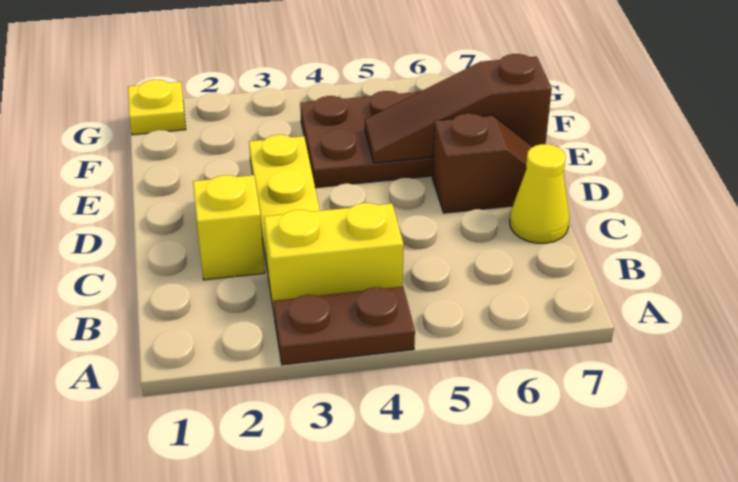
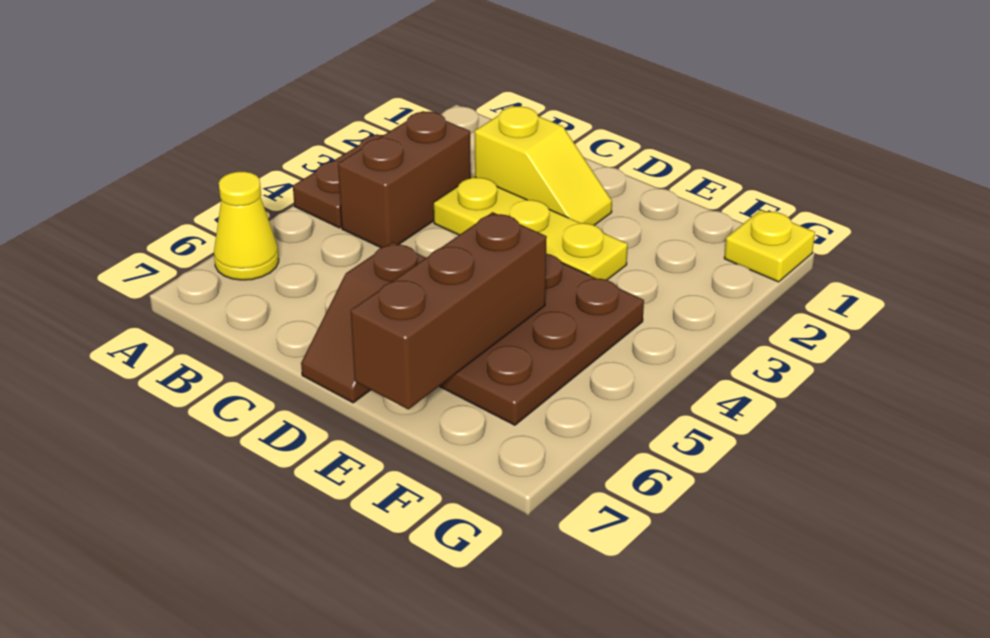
yellow 1x2 brick [264,203,404,312] -> brown 1x2 brick [338,111,471,248]
yellow 1x1 cone [510,144,570,243] -> yellow 1x1 cone moved to [214,172,279,280]
brown 1x3 slope [365,54,552,163] -> brown 1x3 brick [351,212,547,409]

